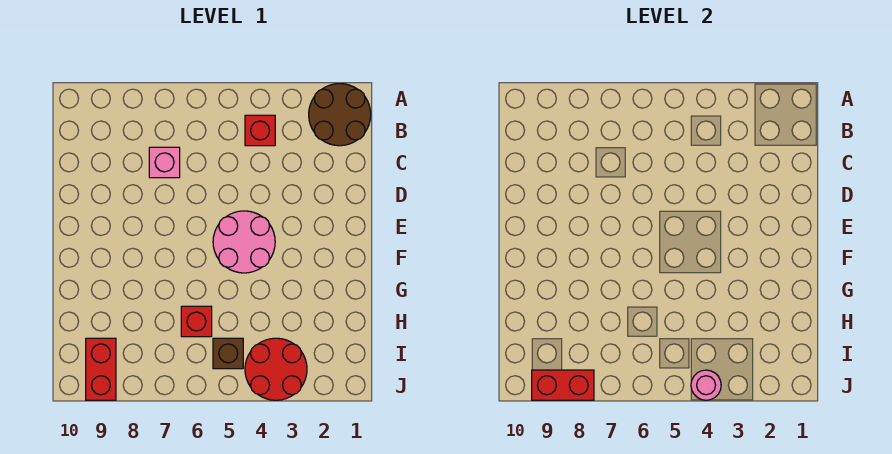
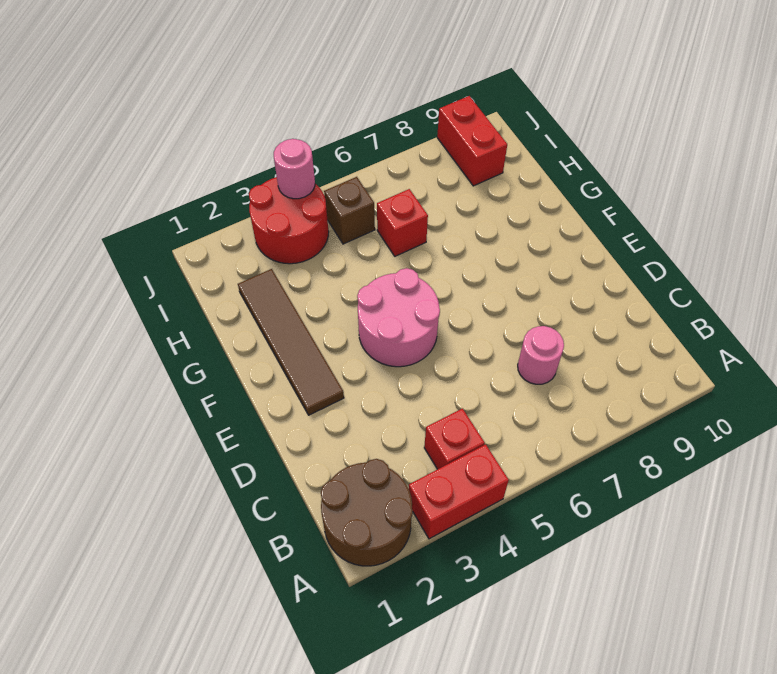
pink 1x1 brick [149,147,180,178] -> pink 1x1 round brick [518,326,564,384]
none -> brown 1x4 tile [238,269,344,415]
red 1x2 brick [532,370,594,400] -> red 1x2 brick moved to [409,444,509,539]

